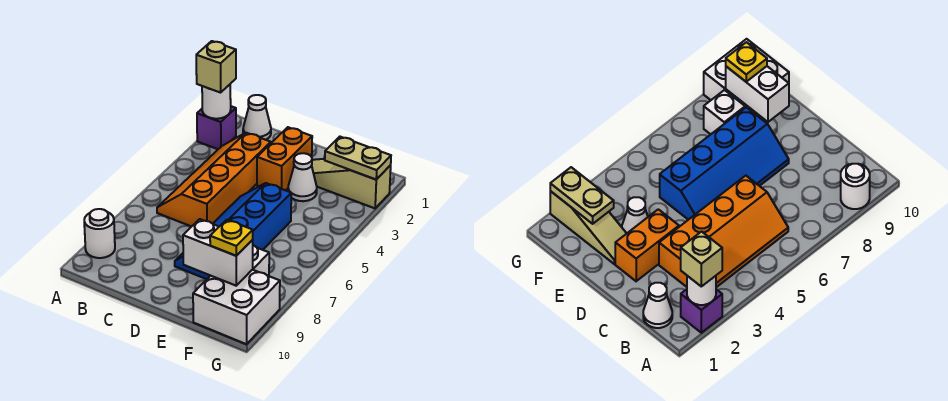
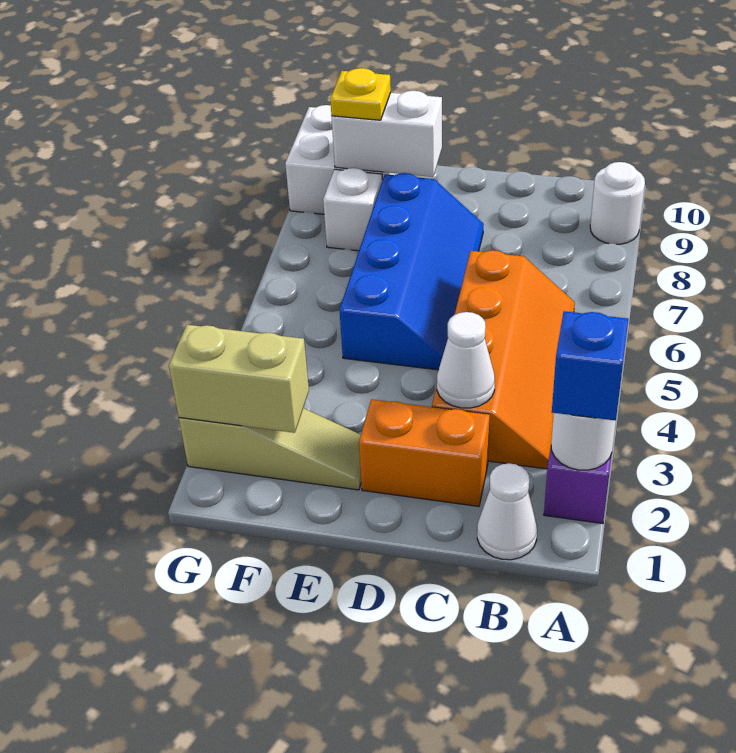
tan 1x1 brick [196,41,236,93] -> blue 1x1 brick [552,311,628,421]
orange 1x2 brick [257,127,312,190] -> orange 1x2 brick turned to [359,399,490,506]
white 1x1 cone [288,153,317,201] -> white 1x1 cone moved to [437,312,495,408]
tan 1x2 plate [325,137,391,180] -> tan 1x2 brick [169,325,309,433]

